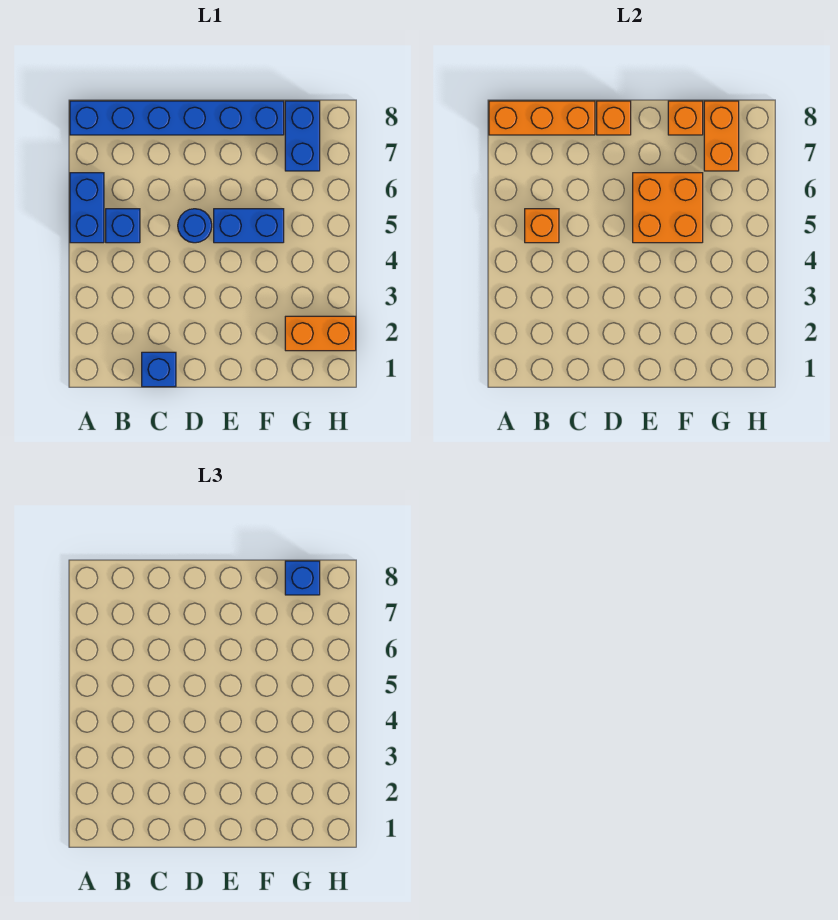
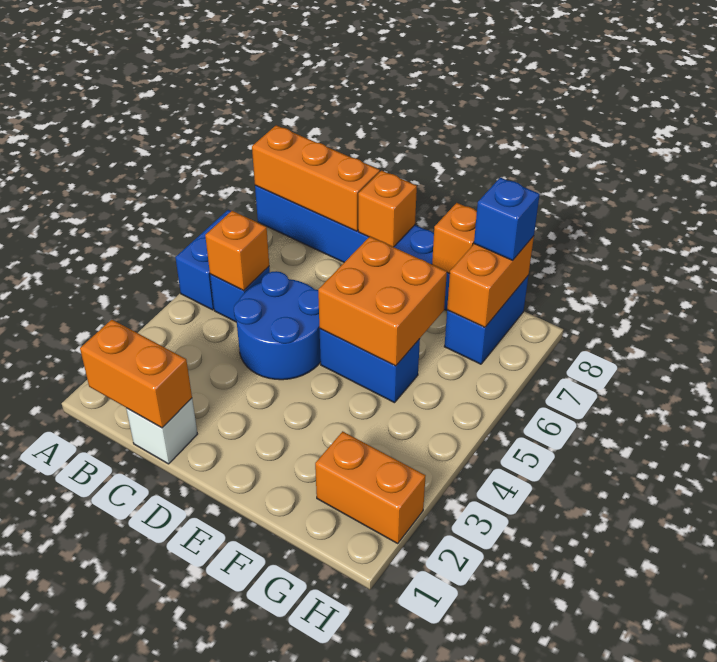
none -> orange 1x2 brick [80,320,192,428]
blue 1x1 brick [142,352,176,387] -> white 1x1 brick [126,398,197,464]
blue 1x1 round brick [178,209,212,243] -> blue 2x2 round brick [234,271,321,380]

